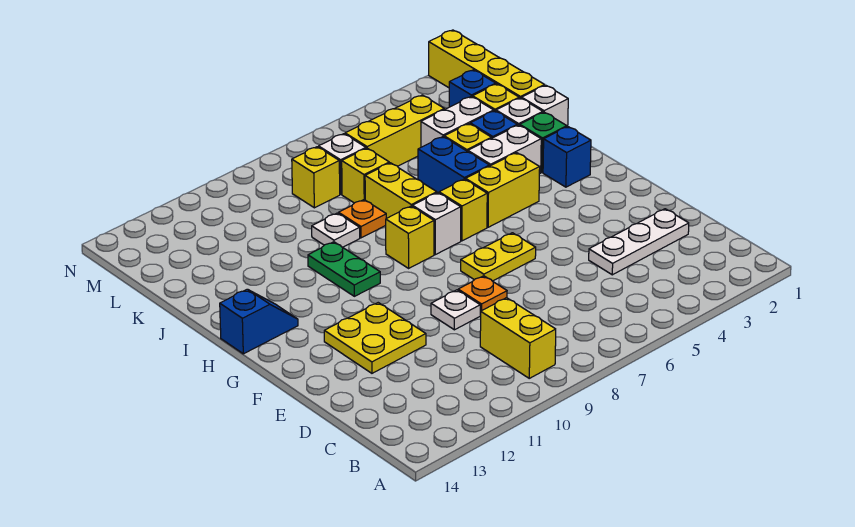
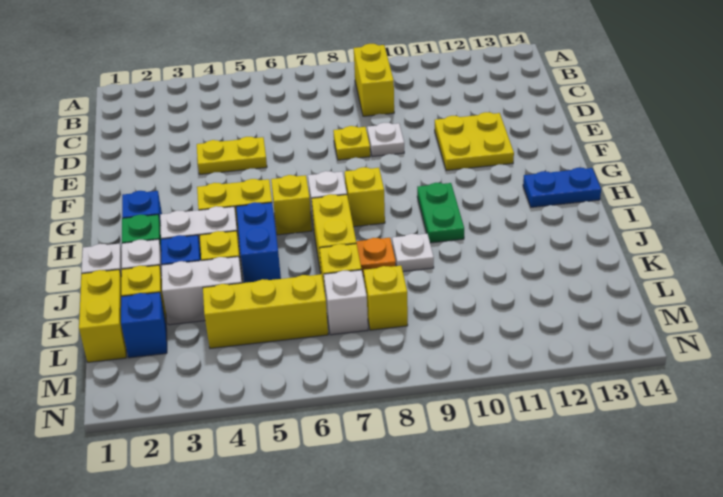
white 1x3 plate [589,209,689,275] -> none
orange 1x1 plate [458,276,507,315] -> yellow 1x1 plate [333,126,370,160]
yellow 1x2 plate [461,233,536,281] -> yellow 1x2 plate moved to [197,137,267,174]
blue 1x2 slope [220,289,298,354] -> blue 1x2 plate [523,168,601,207]
yellow 1x4 brick [429,30,545,98] -> yellow 1x2 brick [79,270,126,362]

